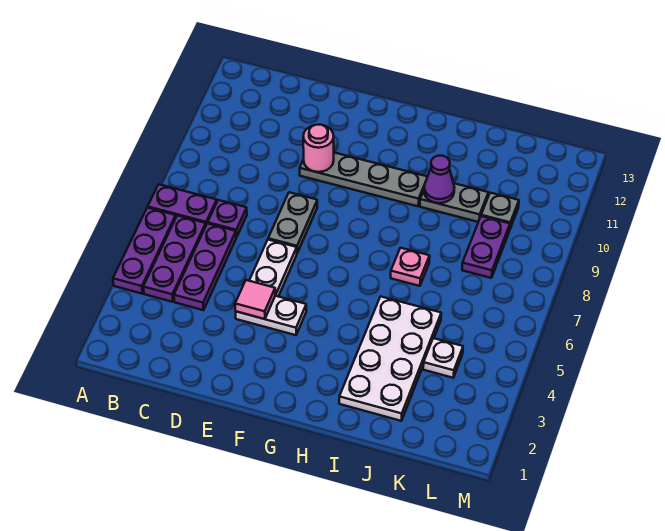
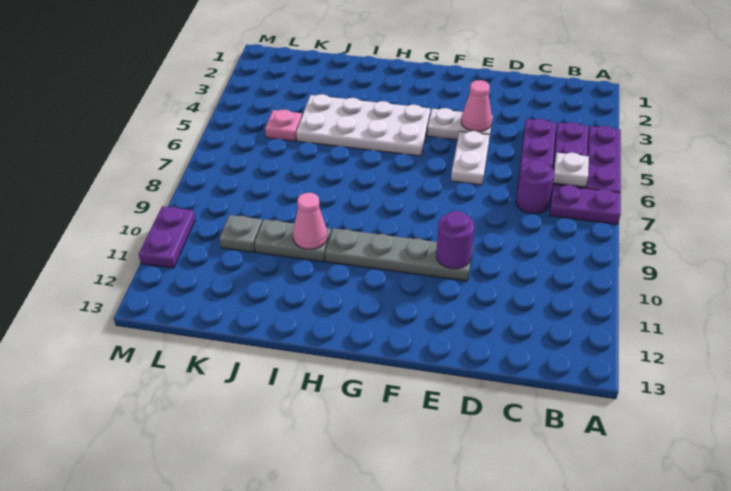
purple 1x1 plate [208,200,247,237] -> purple 1x1 round brick [516,160,554,214]
pink 1x1 tile [235,280,275,319] -> pink 1x1 cone [461,80,492,132]
grey 1x2 plate [268,192,317,253] -> none
pink 1x1 round brick [303,125,334,172] -> purple 1x1 round brick [436,211,474,269]
white 2x4 plate [339,296,441,421] -> white 2x4 plate turned to [296,94,430,156]
pink 1x1 plate [391,248,430,286] -> pink 1x1 plate moved to [265,109,302,141]
purple 1x1 cone [424,156,454,203] -> pink 1x1 cone [293,193,327,249]
white 1x1 plate [423,338,463,378] -> white 1x1 plate moved to [553,153,589,187]
purple 1x2 plate [462,216,510,278] -> purple 1x2 plate moved to [139,206,195,268]

